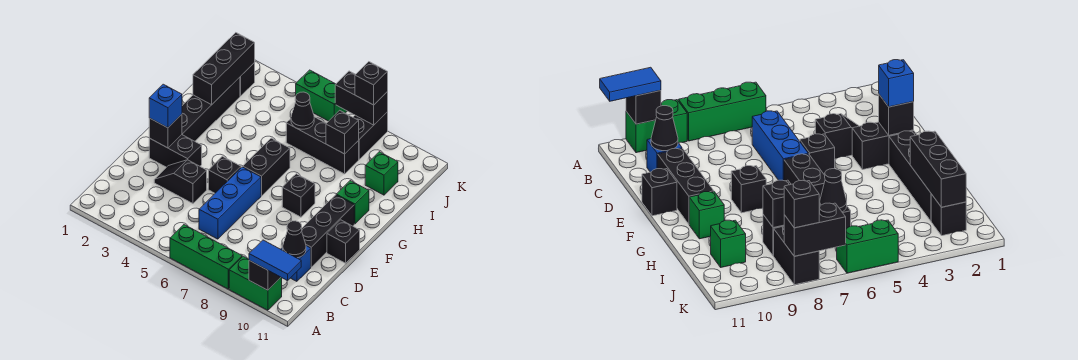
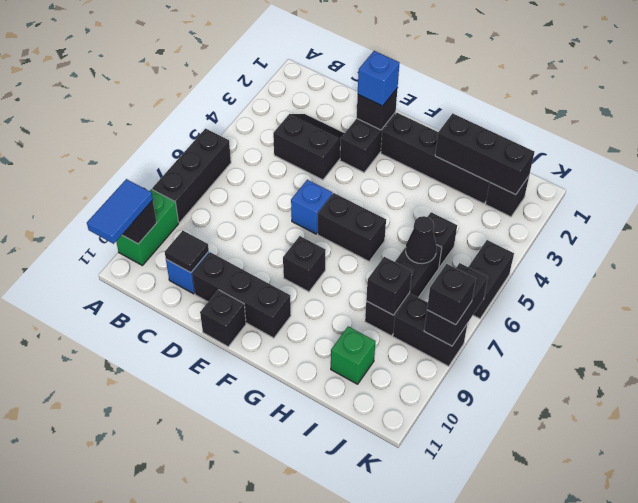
green 1x3 brick [170,225,242,289] -> black 1x3 brick [152,129,231,222]
blue 1x3 brick [199,167,261,239] -> blue 1x1 brick [291,180,332,234]
black 1x1 cone [283,221,306,258] -> black 1x1 tile [165,231,209,273]
black 1x2 slope [154,160,207,203] -> black 2x2 slope [273,114,344,180]
black 1x1 brick [208,156,241,193] -> black 1x1 brick moved to [428,212,457,267]
green 1x1 brick [336,181,369,224] -> none
green 1x2 brick [296,70,347,121] -> black 1x2 brick [469,240,514,319]

